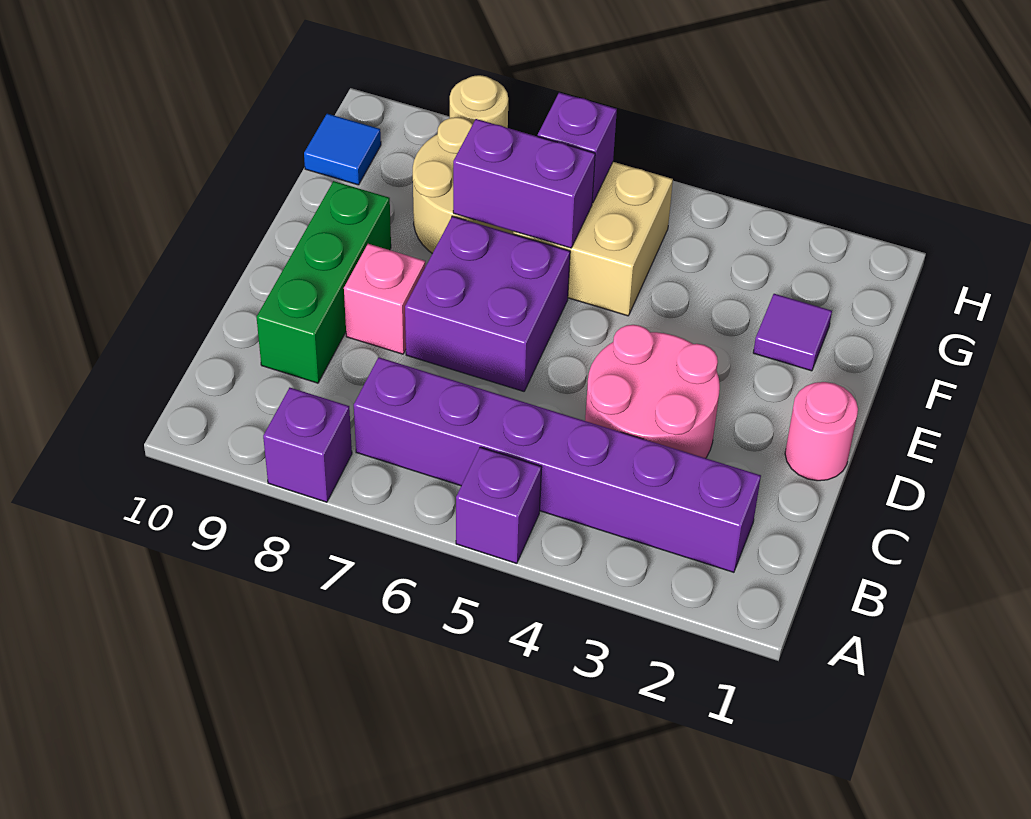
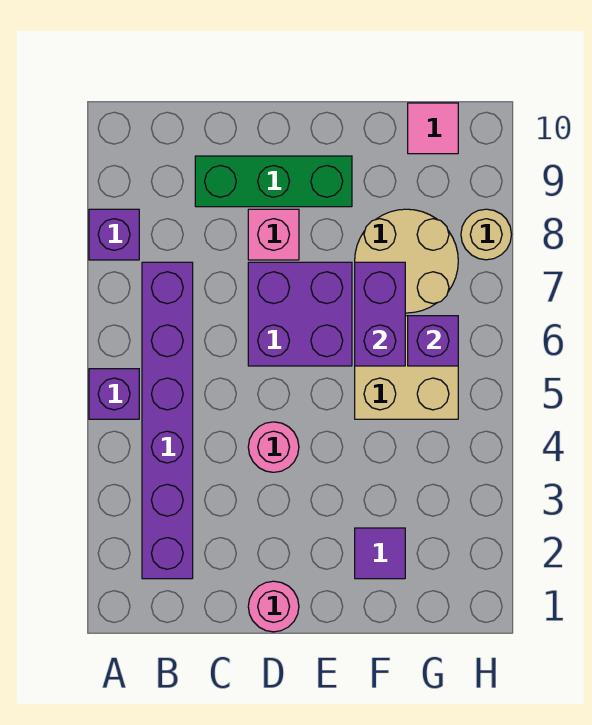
pink 2x2 round brick [585,325,720,458] -> pink 1x1 round brick [248,422,299,472]
blue 1x1 tile [304,114,381,185] -> pink 1x1 tile [408,103,458,154]

